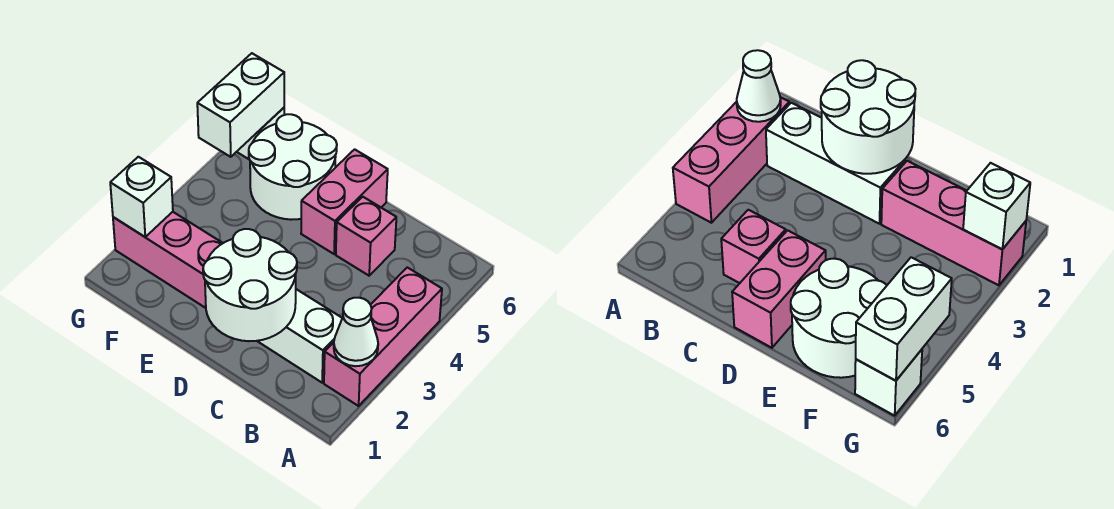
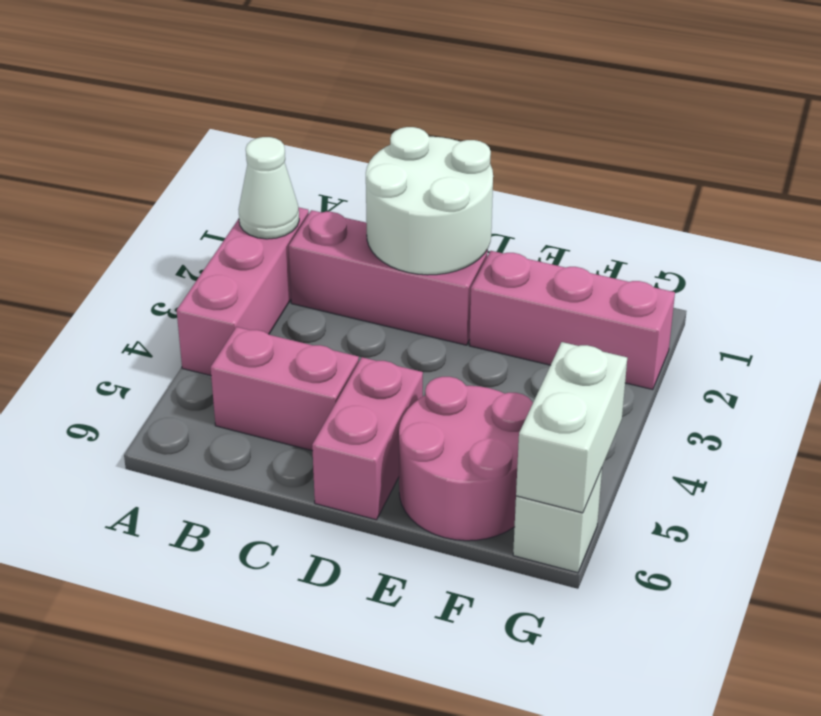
white 1x3 brick [258,289,342,383] -> pink 1x3 brick [289,210,488,345]
pink 1x1 brick [336,197,396,276] -> pink 1x2 brick [211,327,359,451]
white 2x2 round brick [249,114,337,220] -> pink 2x2 round brick [399,377,533,541]
white 1x1 brick [110,157,173,237] -> none

